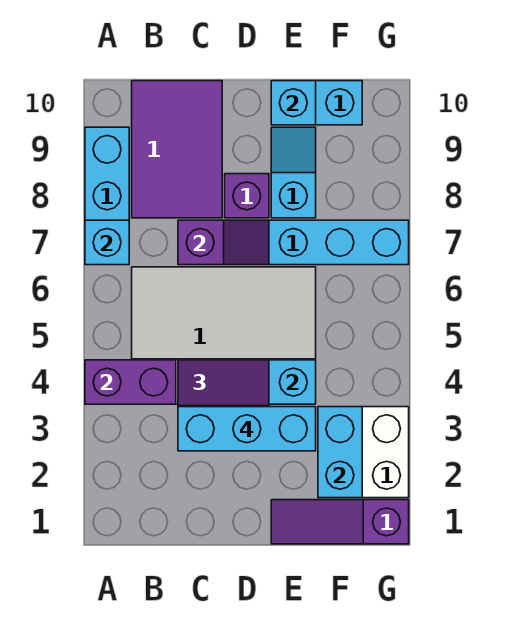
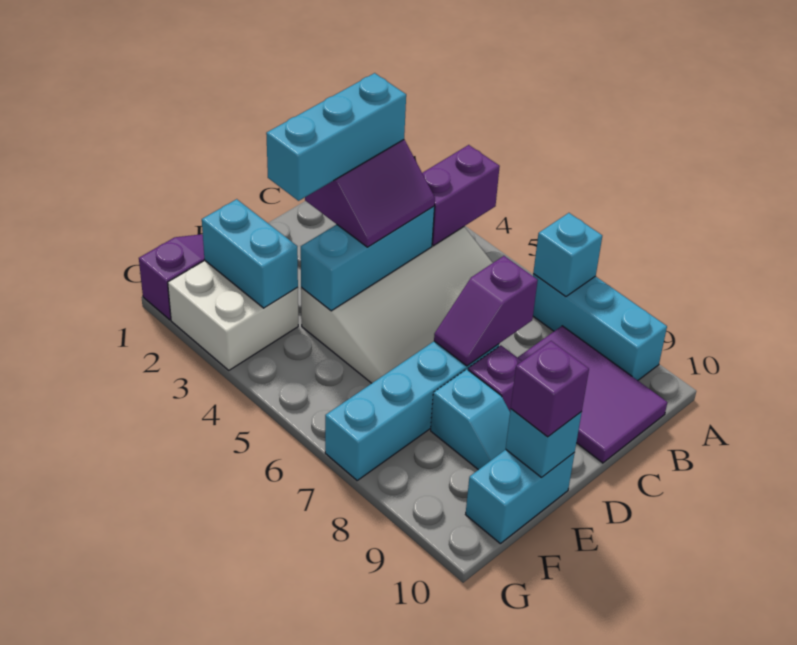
none -> purple 1x1 brick [511,341,589,437]

